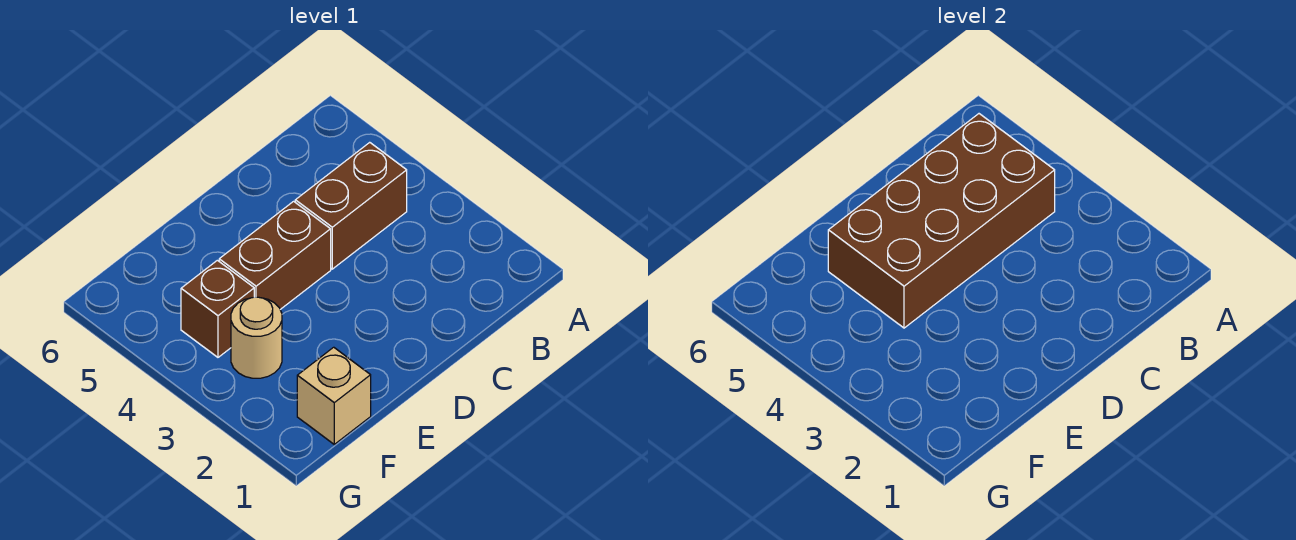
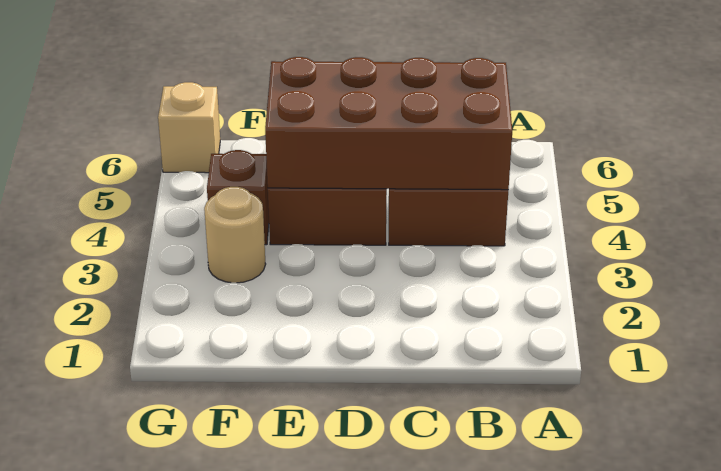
tan 1x1 brick [297,347,371,444] -> tan 1x1 brick moved to [158,82,220,173]

